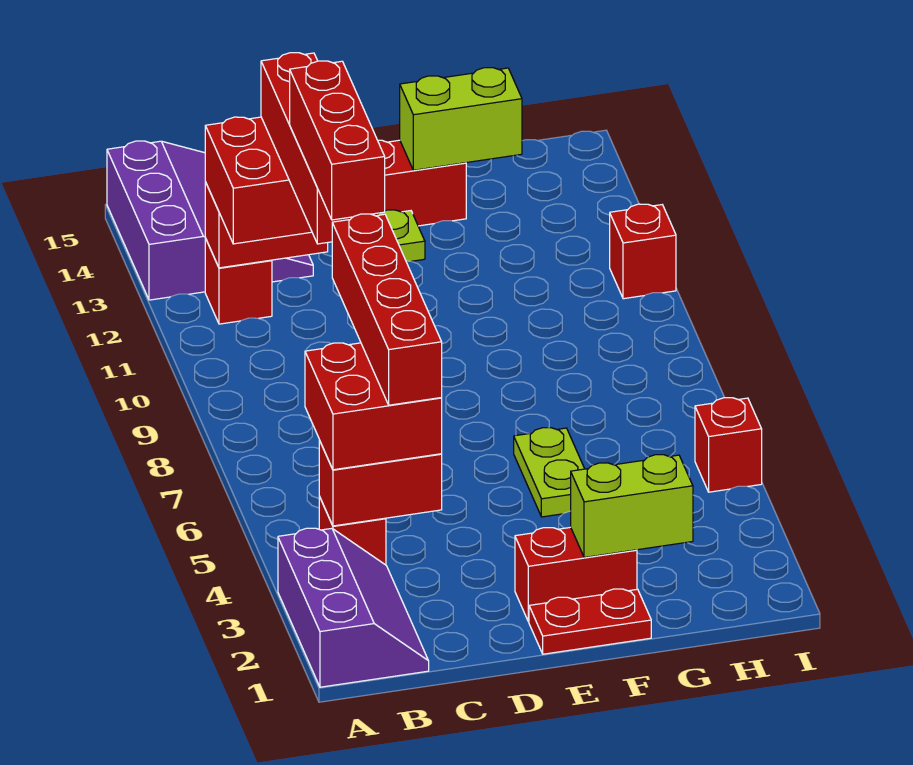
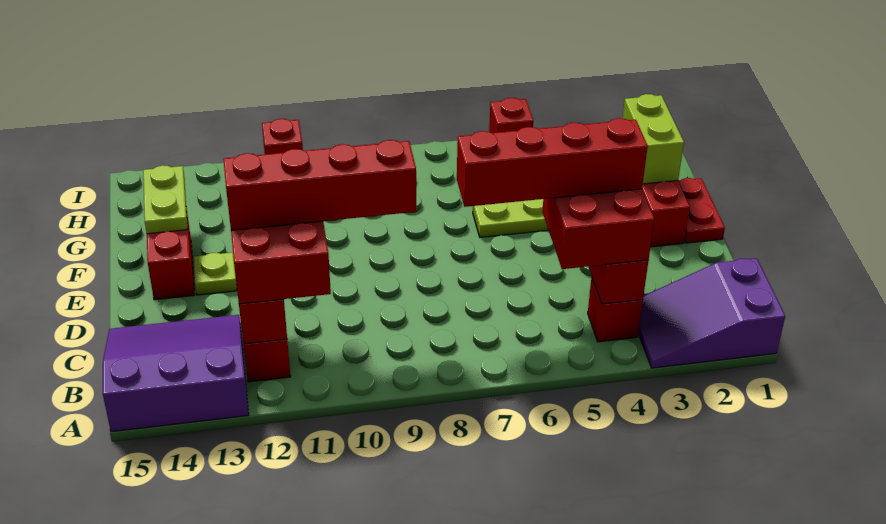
purple 2x3 slope [278,528,429,687] -> purple 2x3 slope turned to [638,258,785,368]
red 1x3 brick [290,61,385,220] -> none
lime 1x2 brick [400,68,522,170] -> lime 1x2 plate [143,165,188,234]

